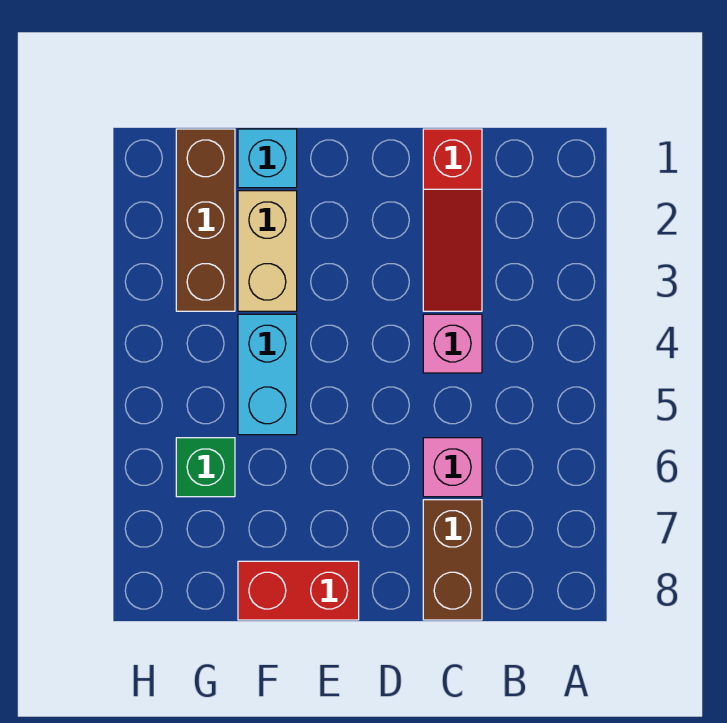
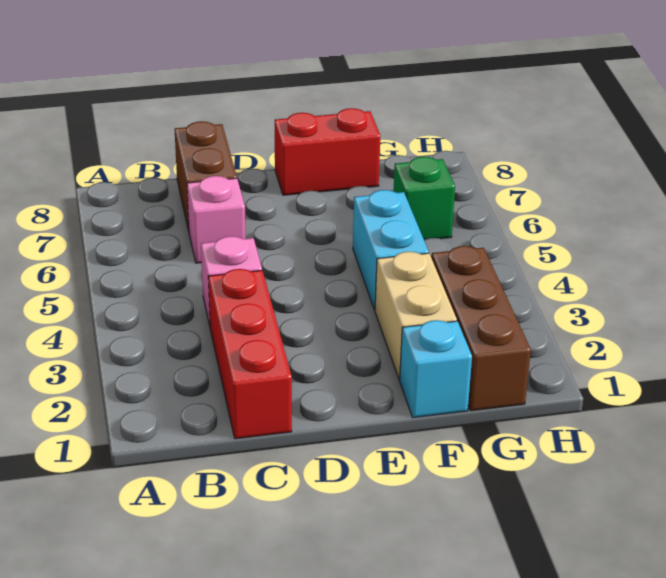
red 1x3 slope [423,129,482,311] -> red 1x3 brick [208,269,292,439]

